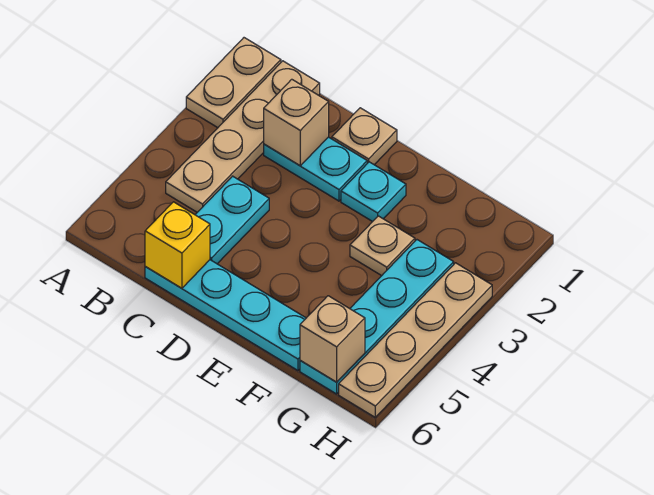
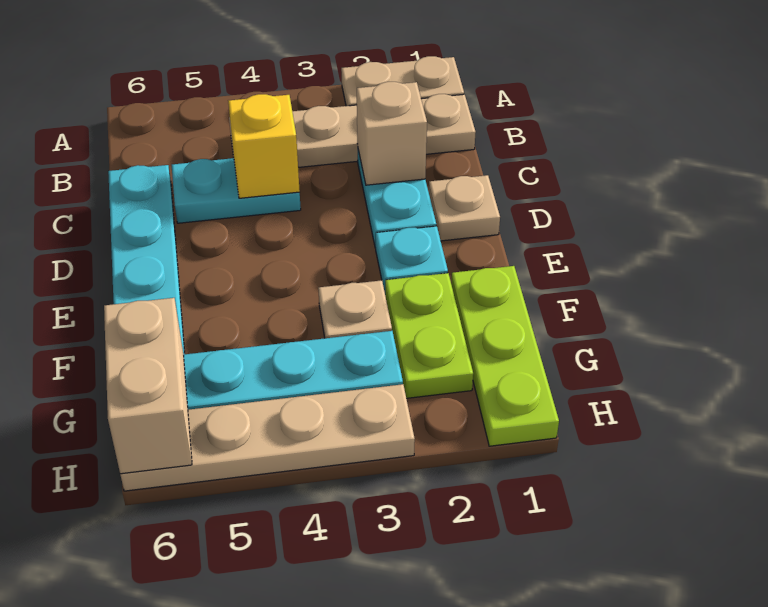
yellow 1x1 brick [145,202,210,288] -> yellow 1x1 brick moved to [228,94,300,198]
none -> lime 1x3 plate [451,266,559,446]
none -> lime 1x2 plate [385,273,473,398]
tan 1x1 brick [300,296,365,382] -> tan 1x2 brick [104,298,192,474]

